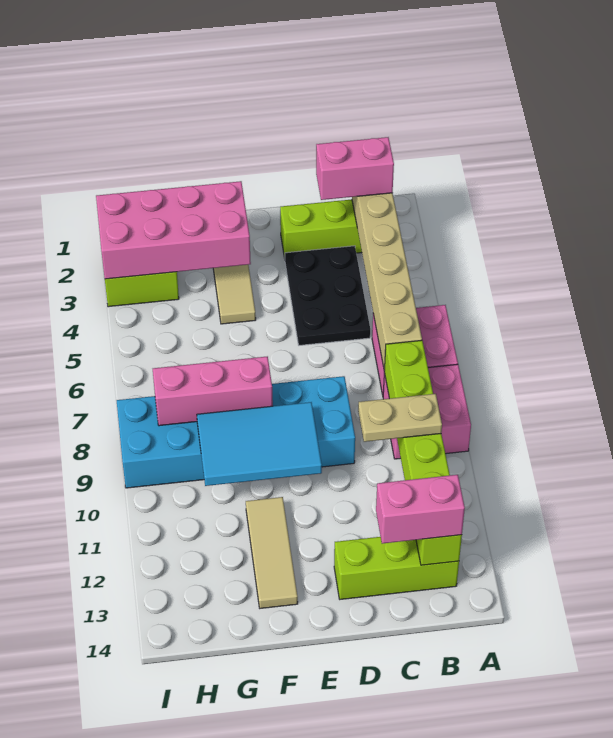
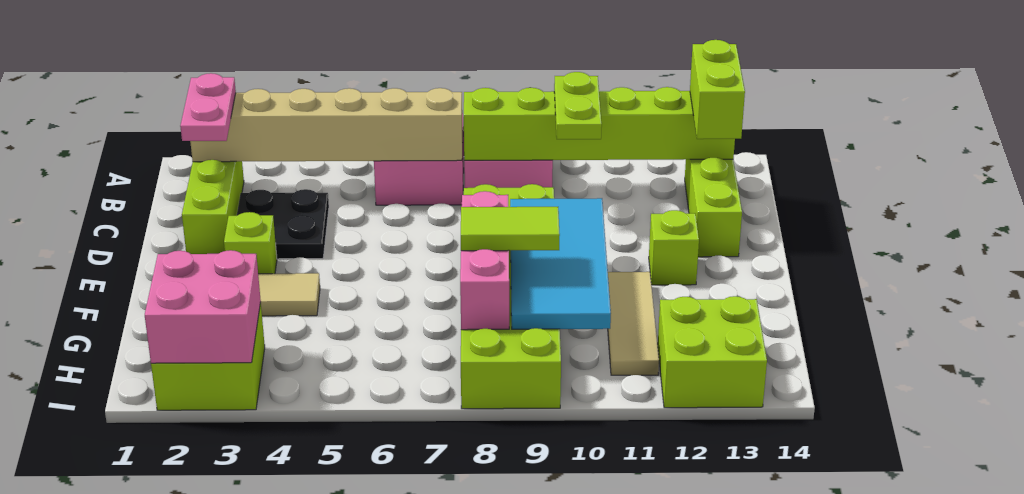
pink 1x2 brick [316,137,394,200] -> pink 1x2 plate [180,73,236,141]
tan 1x2 plate [358,394,442,442] -> lime 1x2 plate [554,72,602,139]
pink 1x2 brick [376,475,465,544] -> lime 1x2 brick [690,40,745,139]
black 2x3 plate [285,246,370,345] -> black 2x2 plate [237,189,329,259]
cyan 2x6 brick [117,376,355,488] -> lime 2x6 brick [461,184,561,409]
none -> lime 1x1 brick [224,212,277,274]
cyan 2x3 tile [197,402,322,486] -> cyan 2x4 tile [510,198,611,329]
none -> lime 1x1 brick [649,210,699,285]
pink 2x4 brick [96,181,251,279] -> pink 2x2 brick [145,250,261,363]
tan 1x3 tile [246,497,298,608] -> tan 1x3 tile turned to [608,272,659,375]
none -> lime 1x2 tile [461,207,560,251]
none -> lime 2x2 brick [658,296,767,408]

